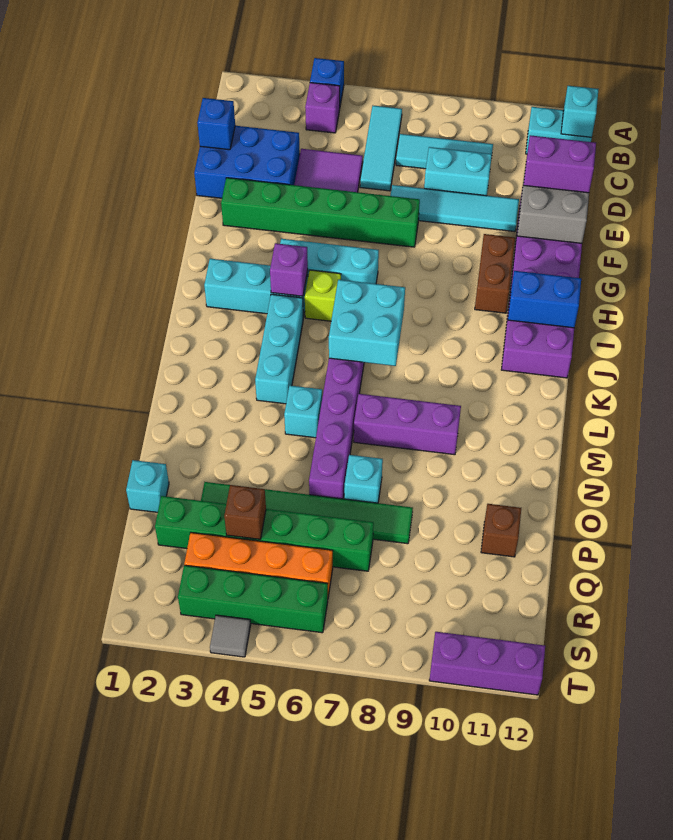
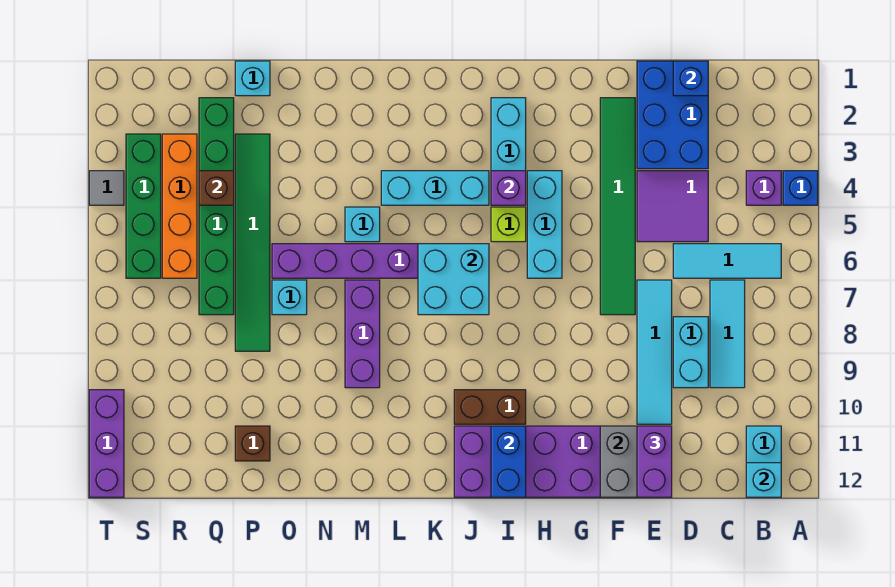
green 1x6 brick [221,178,420,247] -> green 1x6 tile [600,98,635,315]
brown 1x2 brick [475,234,515,313] -> brown 1x2 brick moved to [454,390,526,424]

